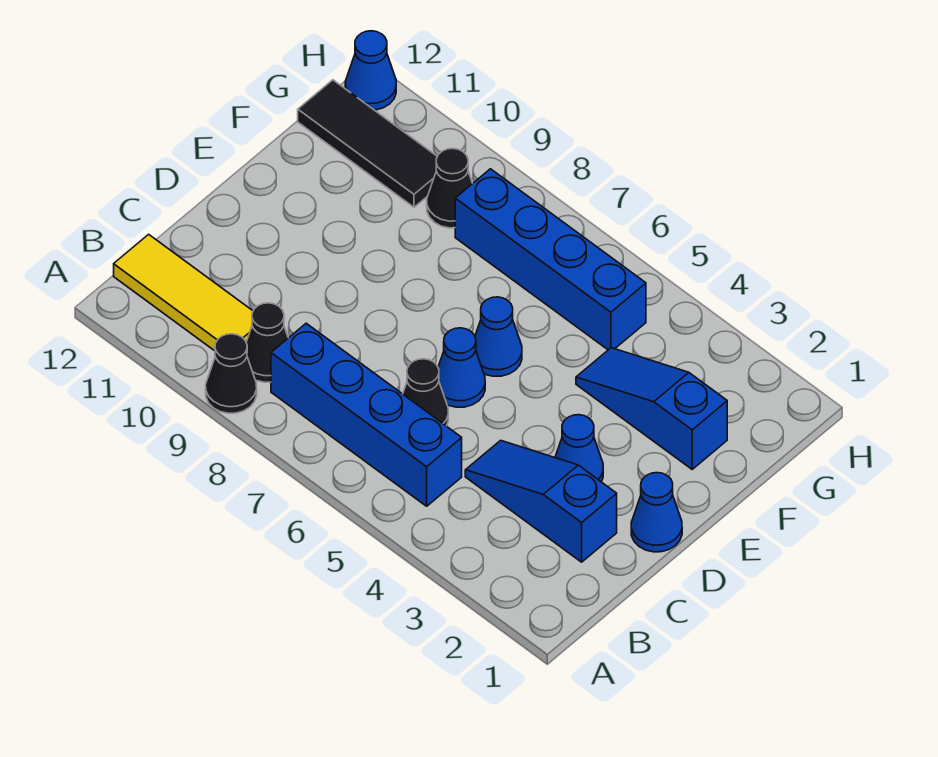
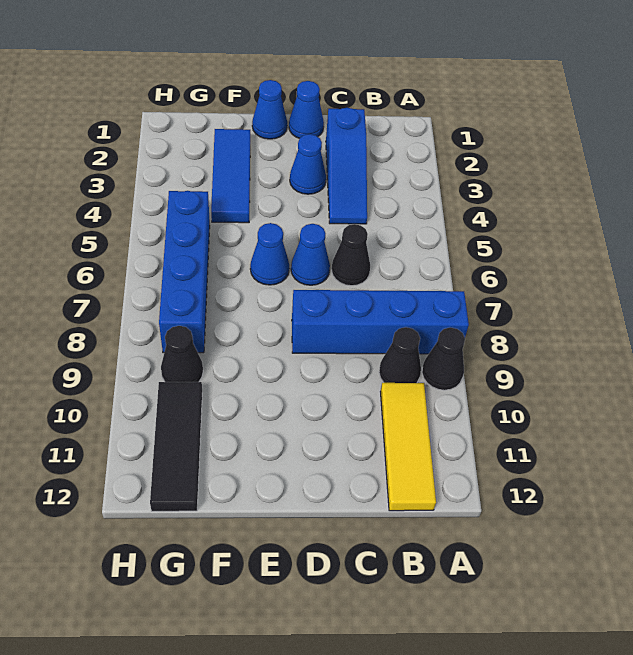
blue 1x4 brick [271,323,462,506] -> blue 1x4 brick turned to [292,290,469,354]
blue 1x3 slope [576,348,727,469] -> blue 1x3 tile [211,129,250,223]
blue 1x1 cone [345,31,396,110] -> blue 1x1 cone moved to [252,80,287,139]

